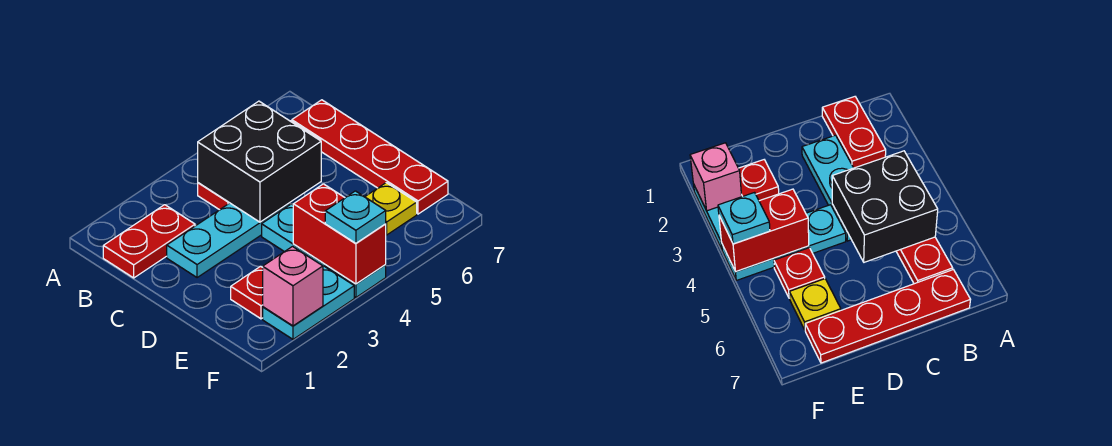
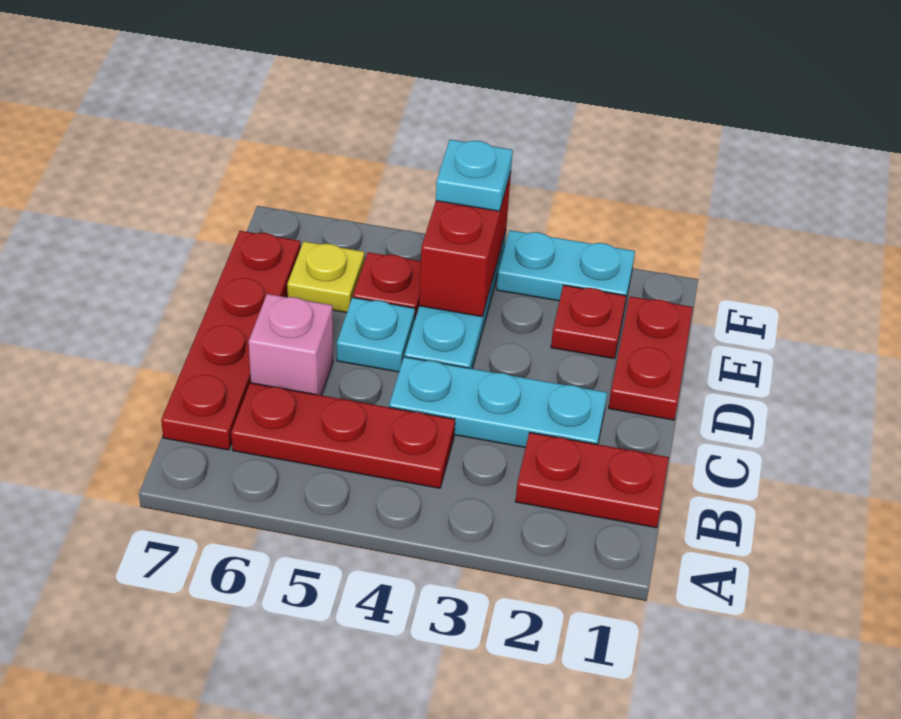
black 2x2 brick [198,101,321,222] -> none
none -> red 1x2 plate [609,296,693,420]
none -> cyan 1x1 plate [337,297,415,372]
pink 1x1 brick [263,247,323,326] -> pink 1x1 brick moved to [249,294,333,395]

